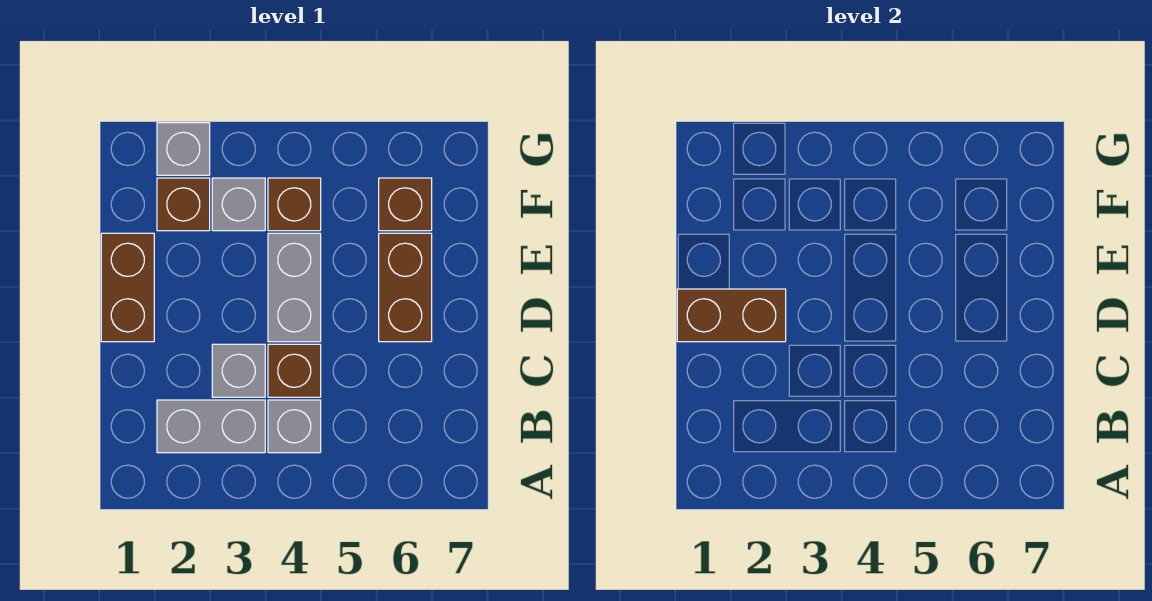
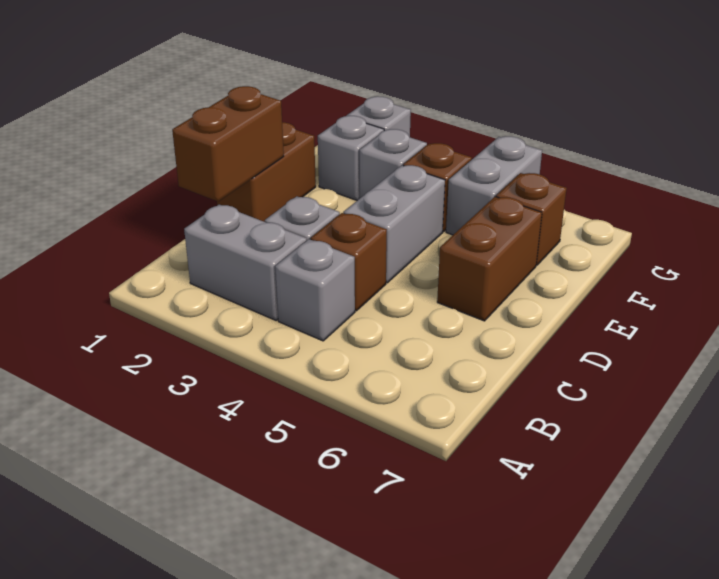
brown 1x2 brick [677,289,786,342] -> brown 1x2 brick turned to [172,86,284,202]
brown 1x1 brick [157,178,210,231] -> grey 1x1 brick [318,116,384,201]
none -> grey 1x2 brick [446,136,542,235]

